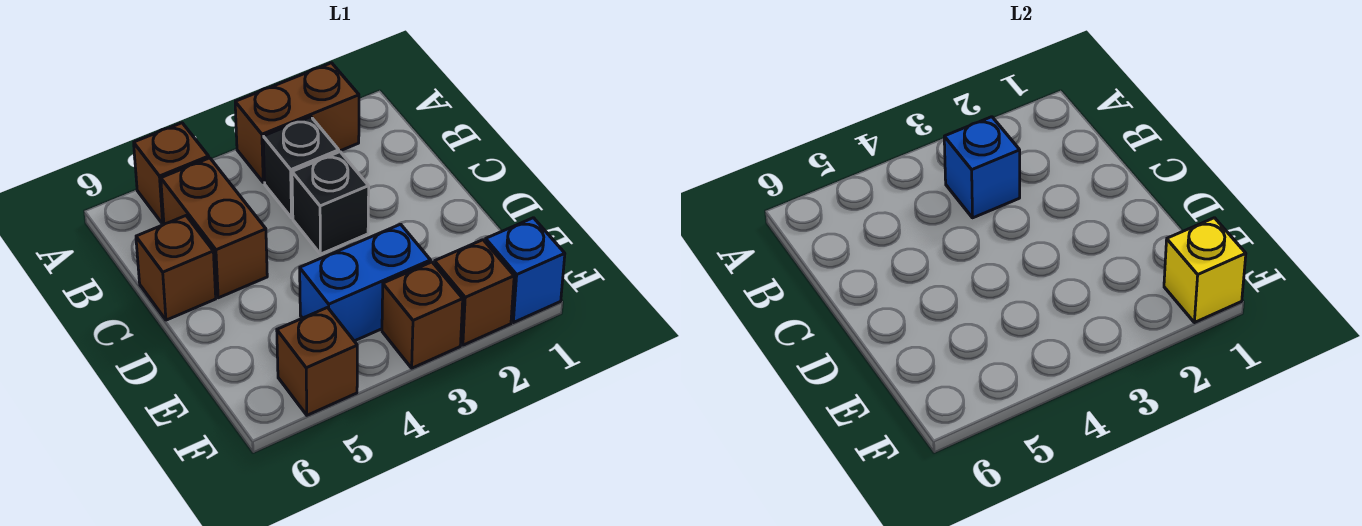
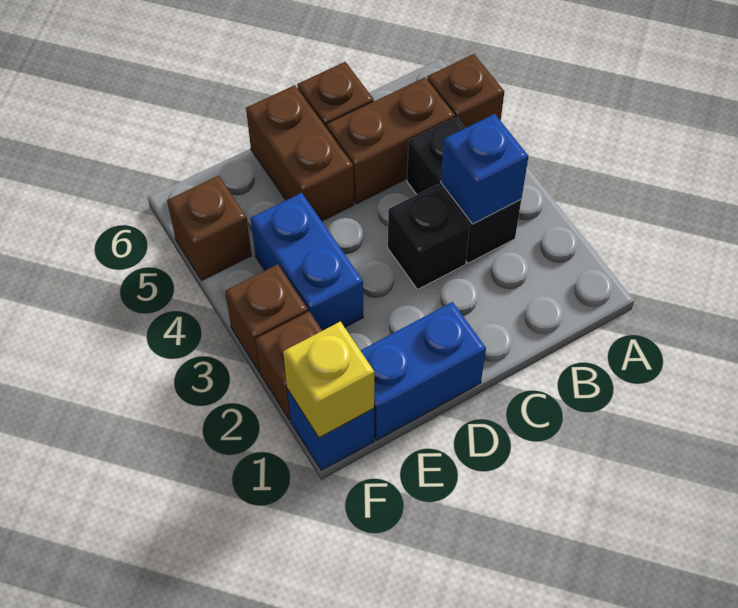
brown 1x2 brick [235,63,359,183] -> brown 1x2 brick moved to [246,85,354,221]
black 1x1 brick [263,117,339,218] -> black 1x2 brick [407,117,521,263]
none -> blue 1x2 brick [360,302,486,440]

